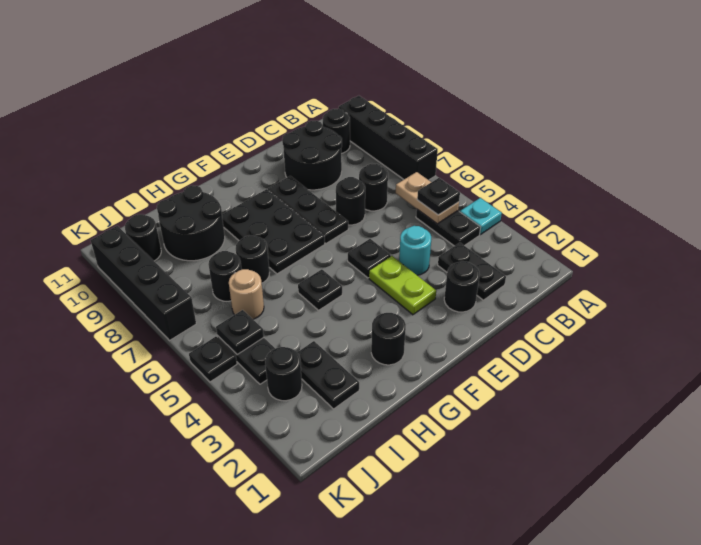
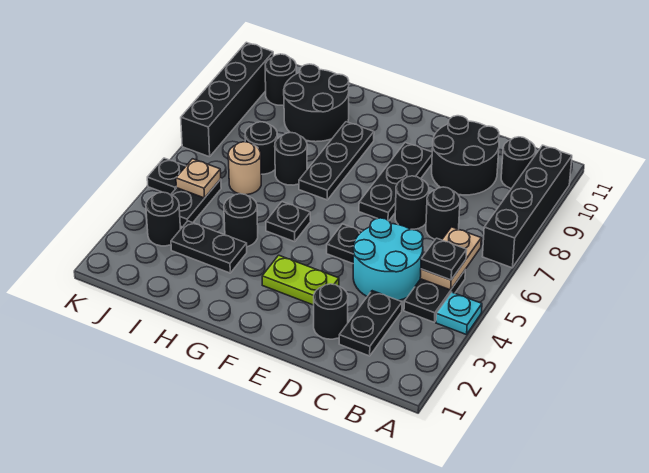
cyan 1x1 round brick [399,226,431,275] -> cyan 2x2 round brick [353,218,423,300]
lime 1x2 plate [369,256,436,315] -> lime 1x2 plate turned to [262,255,339,305]
black 2x3 plate [222,189,325,274] -> black 1x3 plate [299,122,374,200]
black 1x1 round brick [371,313,406,365] -> black 1x1 round brick moved to [224,194,258,247]
black 1x2 plate [297,341,359,409] -> black 1x2 plate turned to [171,221,247,273]
black 1x1 plate [216,310,264,354] -> tan 1x1 plate [176,159,221,198]

